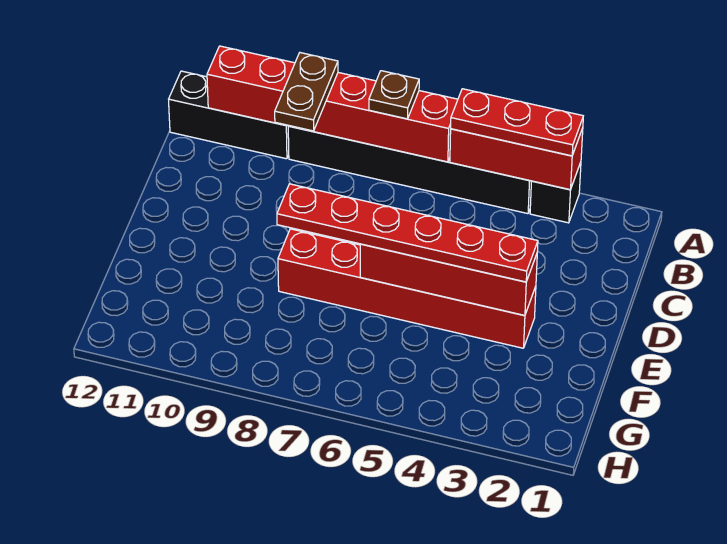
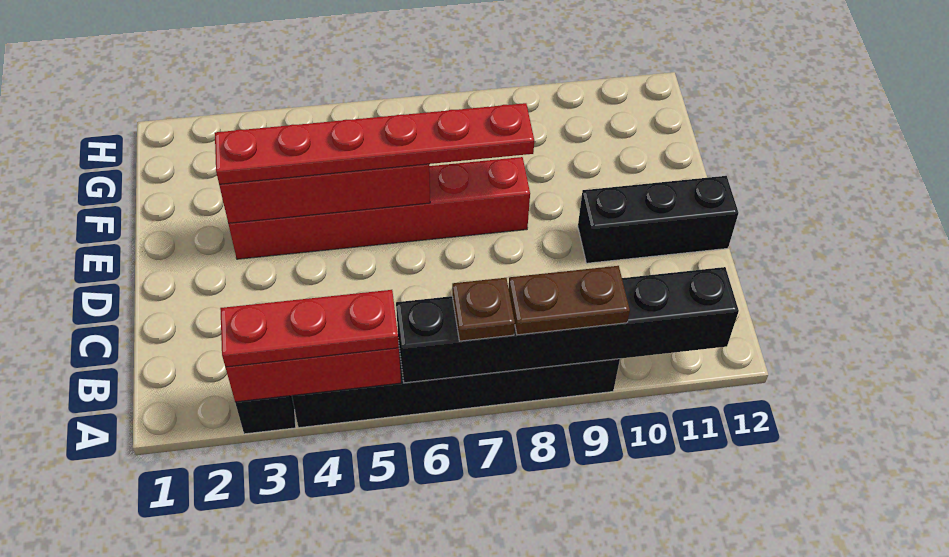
red 1x6 brick [207,46,458,162] -> black 1x6 brick [396,267,739,383]
brown 1x2 plate [275,53,338,131] -> brown 1x2 plate turned to [509,266,630,335]
black 1x3 brick [169,71,289,159] -> black 1x3 brick moved to [578,176,739,263]

